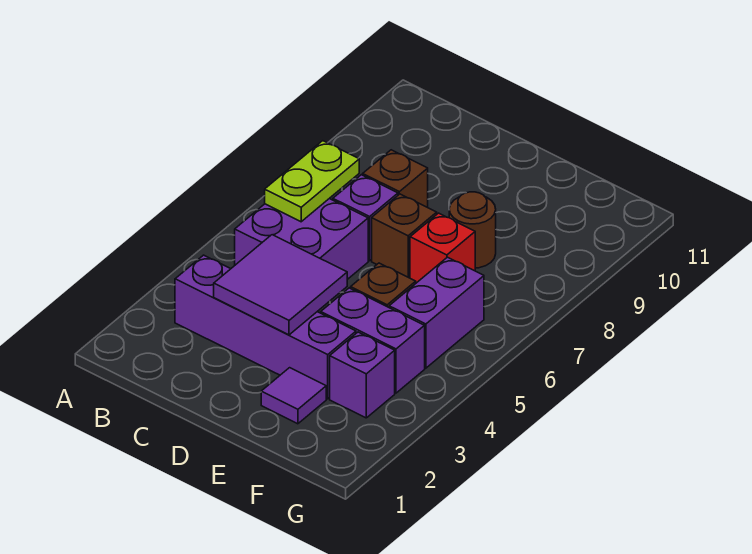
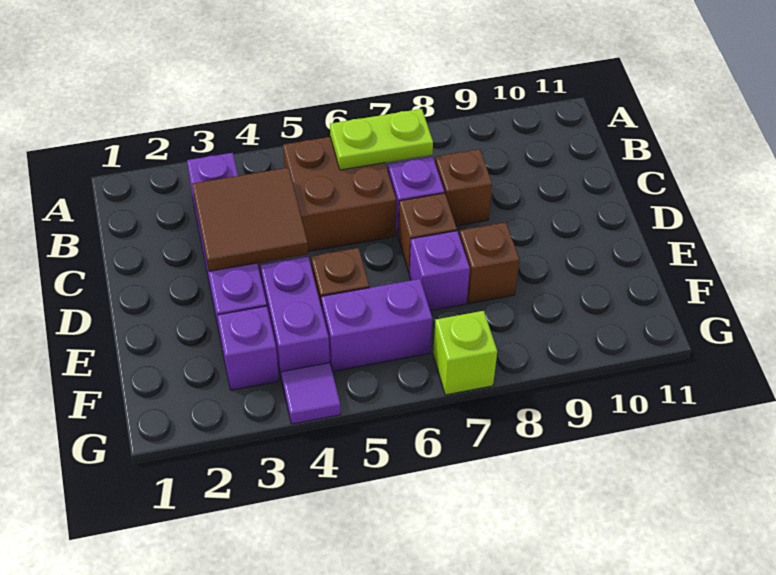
purple 2x2 brick [235,199,368,279] -> brown 2x2 brick [283,137,396,251]
purple 2x2 tile [214,235,347,335] -> brown 2x2 tile [192,168,308,271]
purple 1x1 tile [261,368,326,424] -> purple 1x1 tile moved to [281,363,341,424]
red 1x1 brick [410,213,475,283] -> purple 1x1 brick [409,231,470,311]
brown 1x1 round brick [449,192,496,268] -> brown 1x1 brick [459,222,519,303]
none -> lime 1x1 brick [433,311,497,395]

